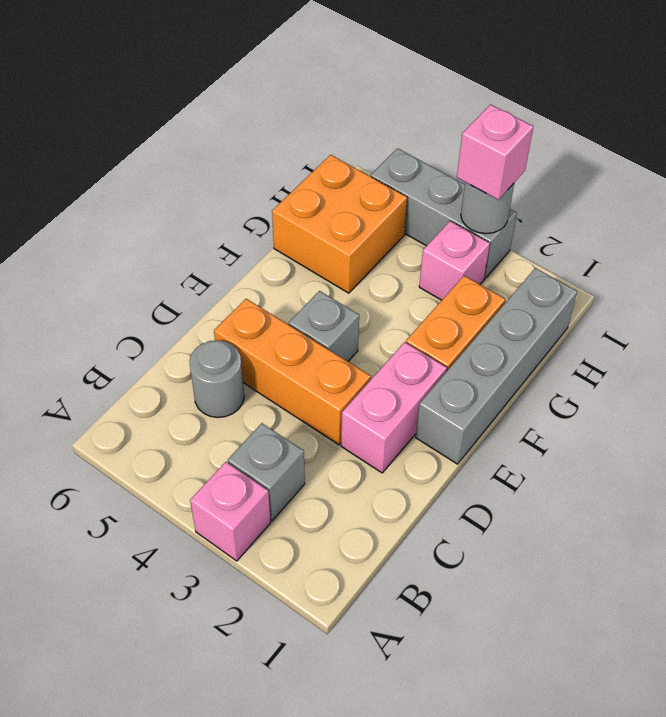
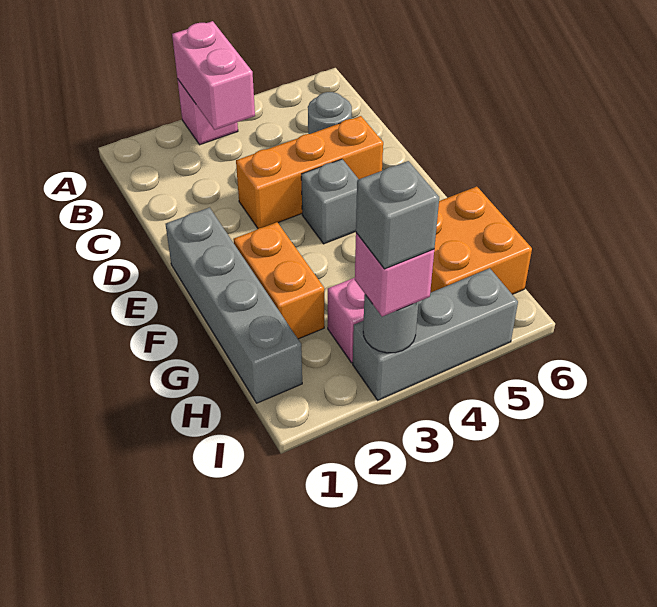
grey 1x1 brick [228,423,305,521] -> grey 1x1 brick moved to [356,161,439,269]
pink 1x2 brick [341,342,447,473] -> pink 1x2 brick moved to [172,21,255,130]

